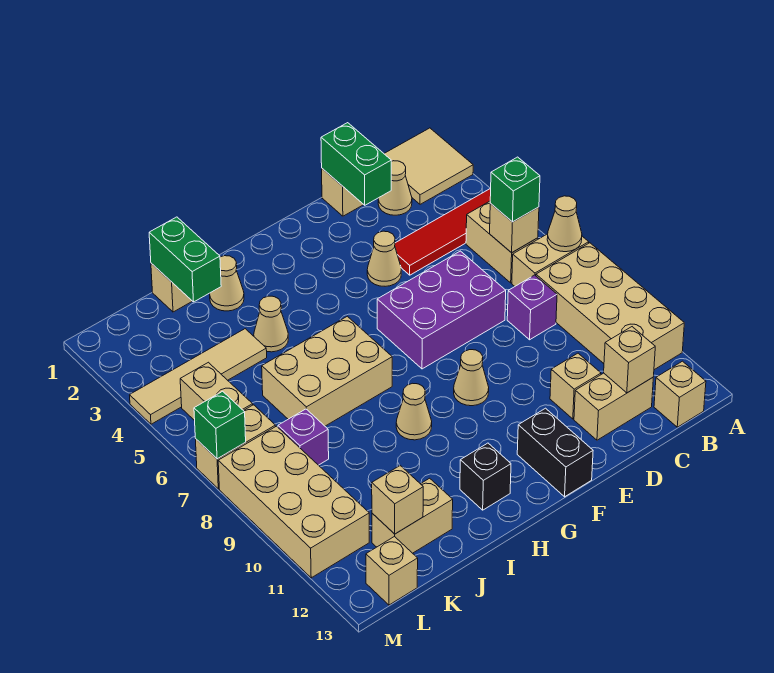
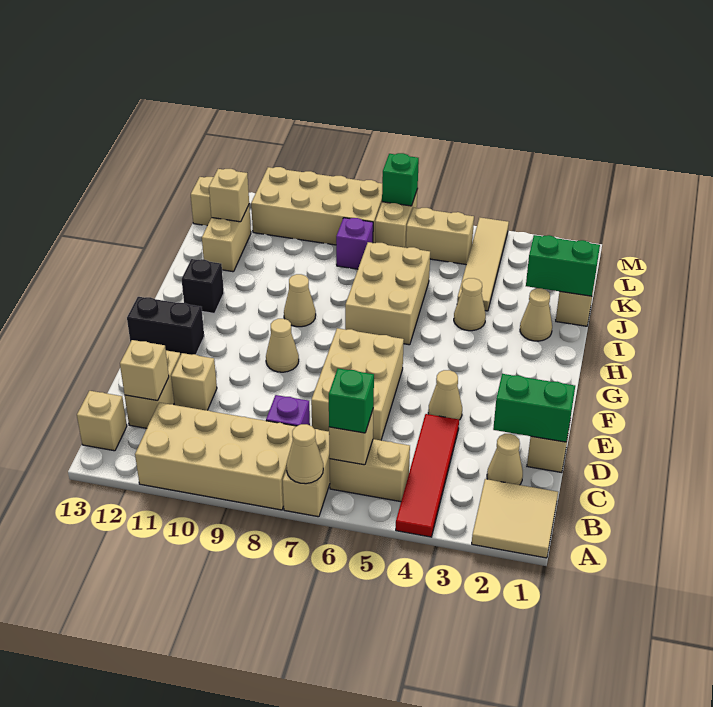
purple 2x3 brick [377,251,506,369] -> tan 2x3 brick [311,328,404,440]

